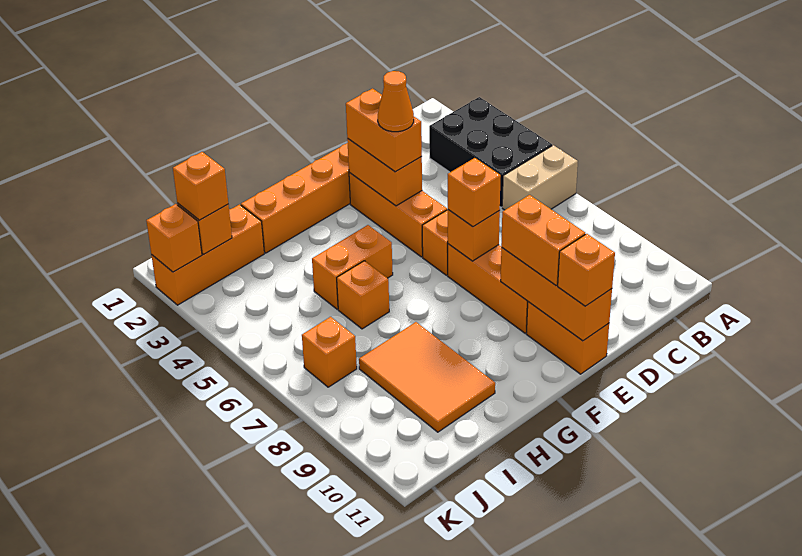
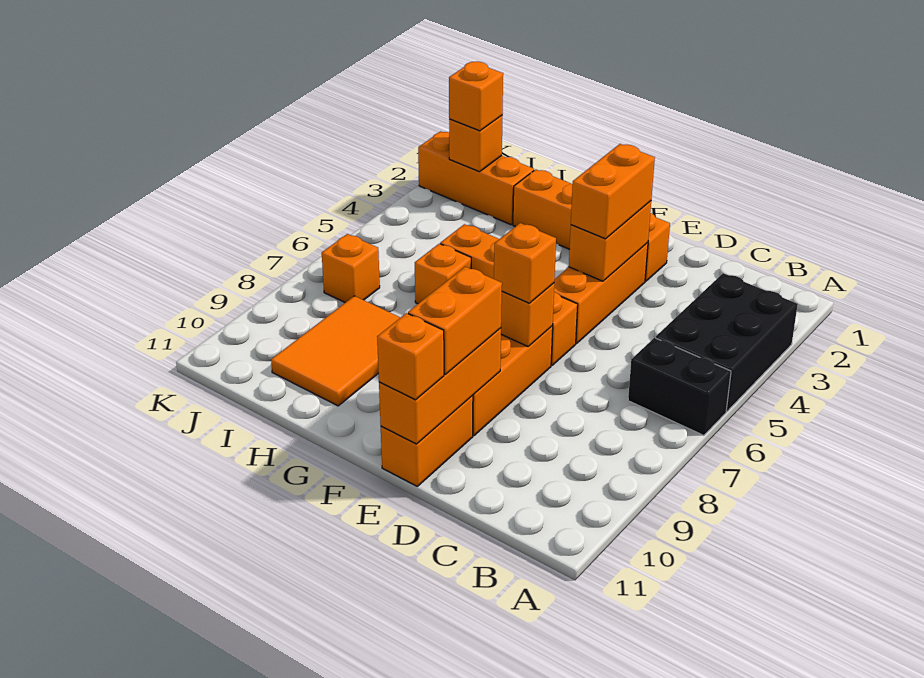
tan 1x2 brick [502,145,578,210] -> black 1x2 brick [628,338,731,435]
orange 1x1 cone [378,71,414,132] -> none
orange 1x1 brick [146,204,202,272] -> none

